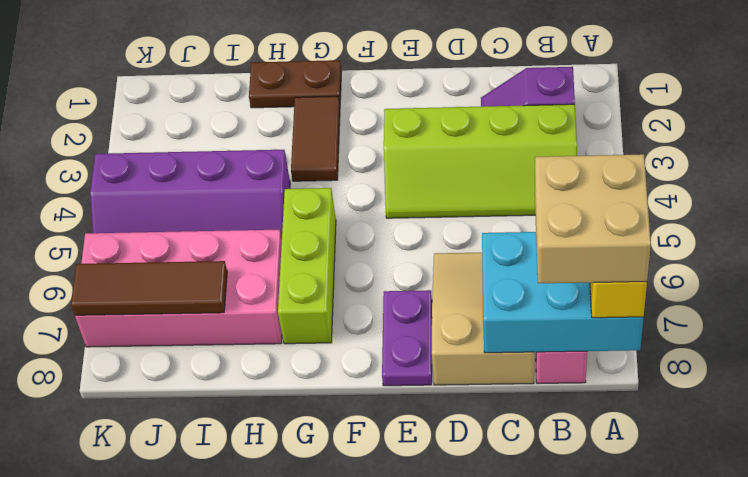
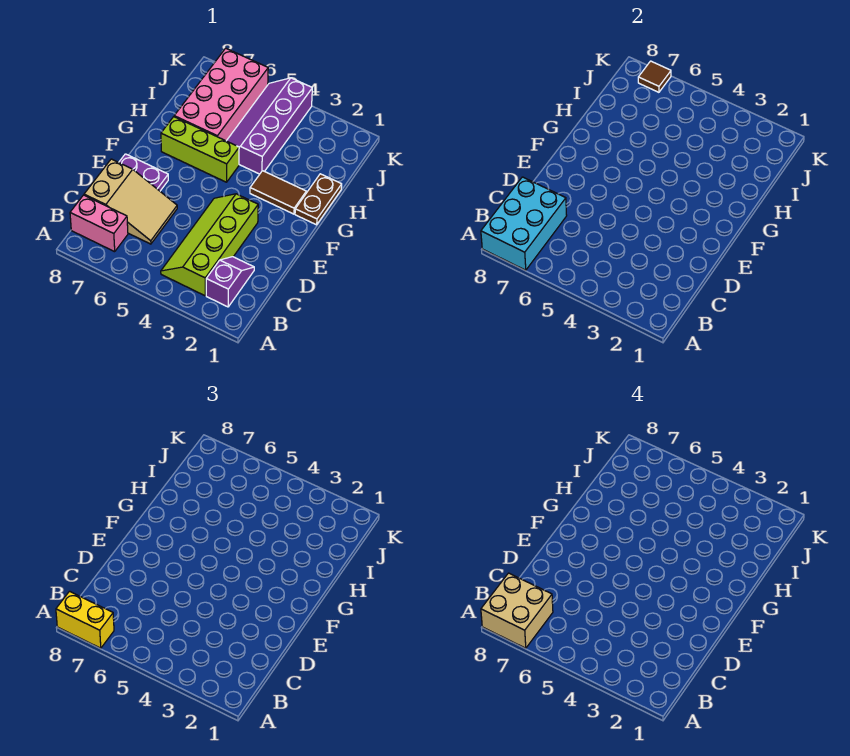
brown 1x3 tile [71,261,227,315] -> brown 1x1 tile [638,61,671,92]

